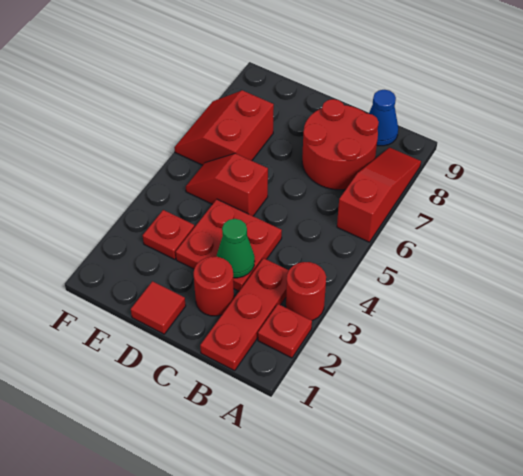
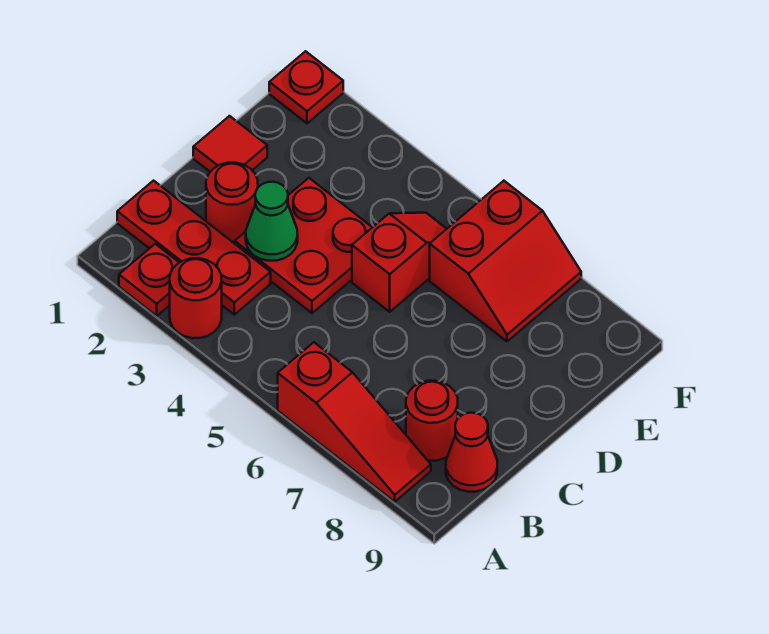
red 2x2 round brick [302,99,378,190] -> red 1x1 round brick [406,381,458,461]
blue 1x1 cone [369,90,398,146] -> red 1x1 cone [446,413,497,492]
red 1x1 plate [143,210,194,259] -> red 1x1 plate moved to [269,51,343,123]
red 2x2 slope [174,90,274,165] -> red 2x2 slope turned to [430,181,581,341]

